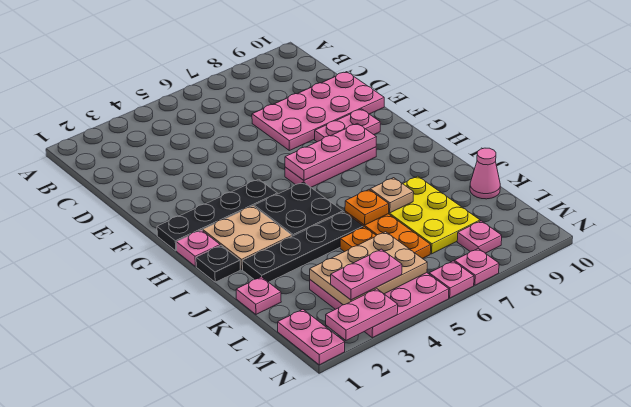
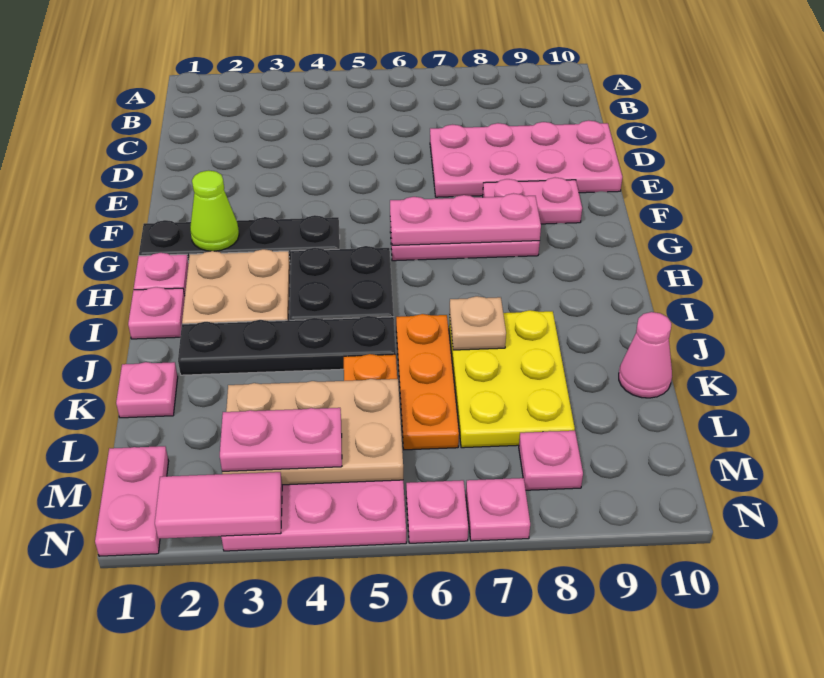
none -> lime 1x1 cone [190,170,239,251]
black 1x1 plate [196,245,240,282] -> pink 1x1 plate [128,287,185,339]
orange 1x1 plate [345,190,389,225] -> none
pink 1x2 plate [326,289,398,340] -> pink 1x2 tile [155,472,282,539]

